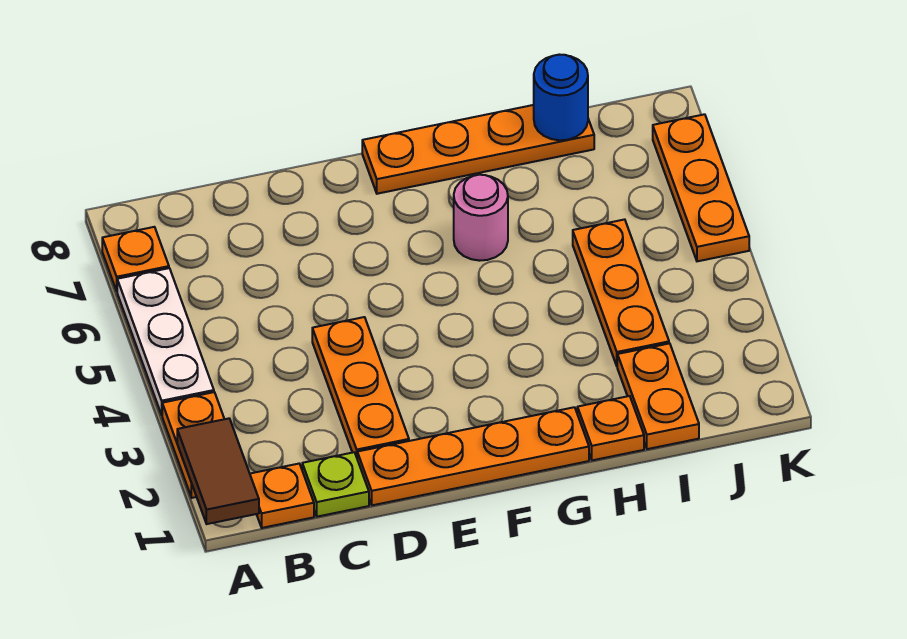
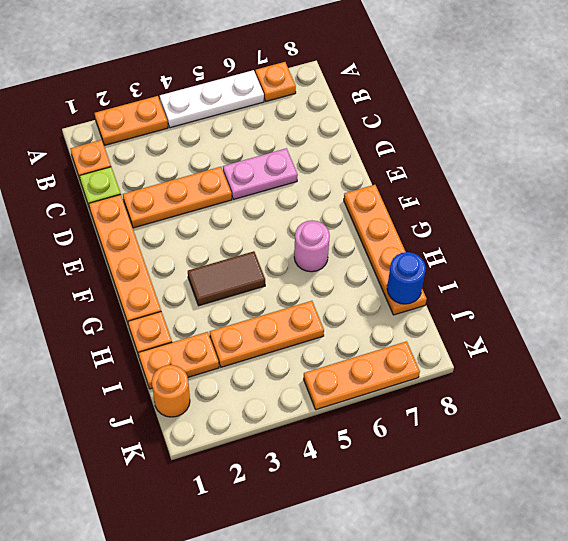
brown 1x2 tile [177,418,259,524] -> brown 1x2 tile moved to [188,251,265,306]
none -> pink 1x2 plate [223,148,298,200]
none -> orange 1x1 round brick [152,365,190,417]

